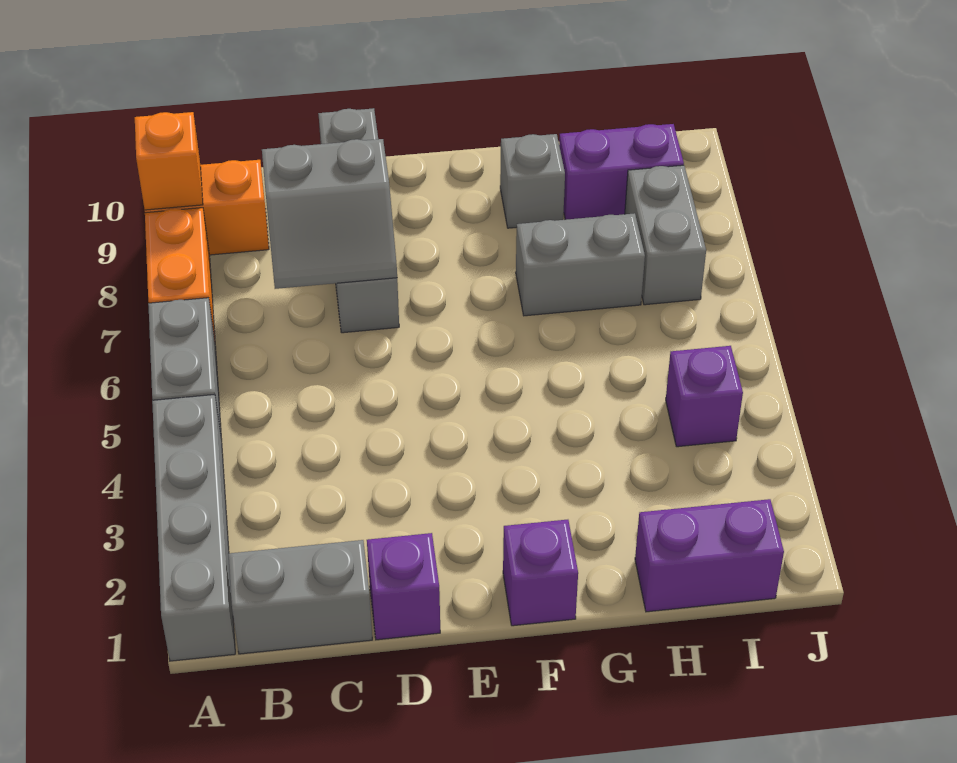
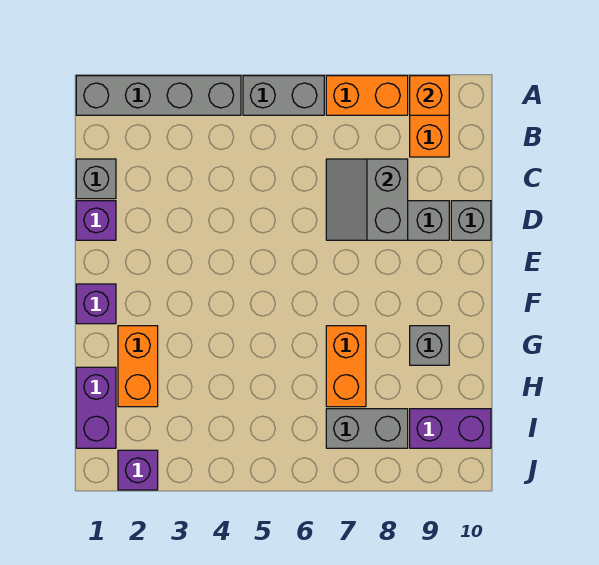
grey 1x2 brick [229,540,372,654] -> grey 1x1 brick [76,159,116,199]
none -> orange 1x2 brick [118,326,158,407]
grey 1x2 brick [516,213,645,316] -> orange 1x2 brick [326,326,366,407]
purple 1x2 brick [559,124,684,220] -> purple 1x2 brick turned to [410,409,491,448]
purple 1x1 brick [666,346,743,447] -> purple 1x1 brick moved to [118,450,158,490]

